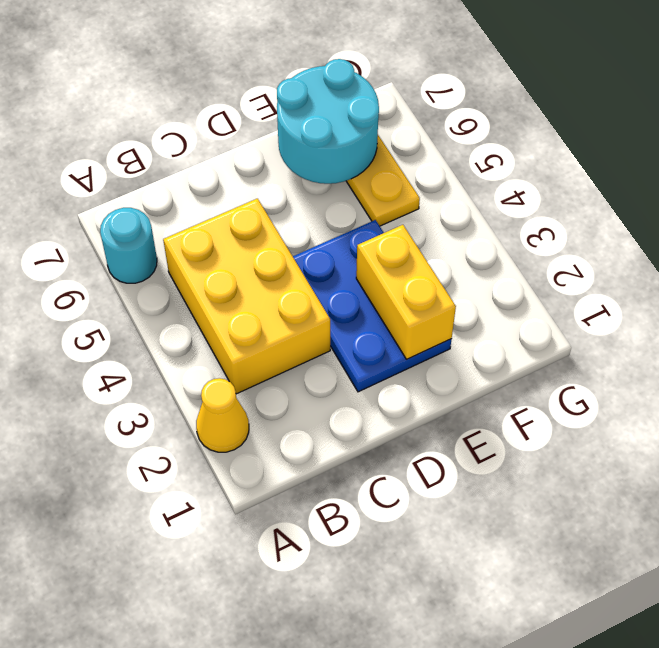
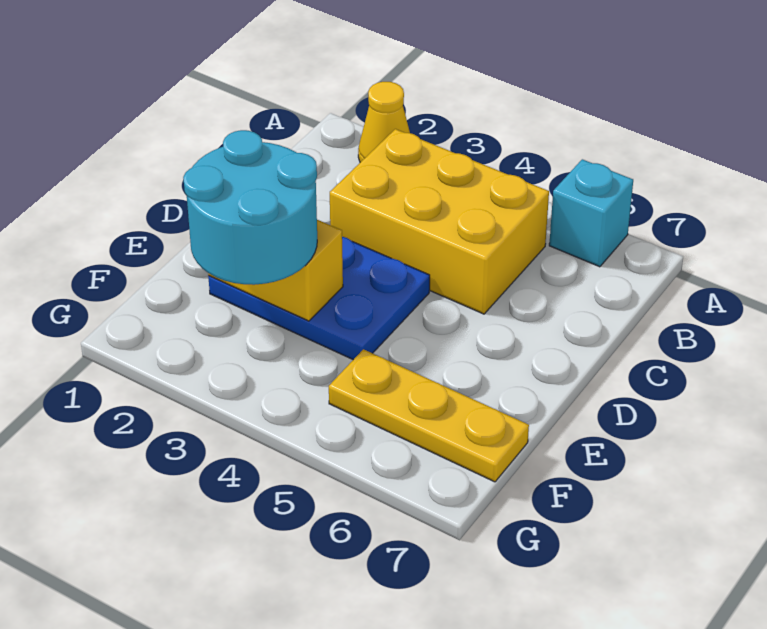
cyan 1x1 round brick [100,208,157,283] -> cyan 1x1 brick [549,159,633,267]
cyan 2x2 round brick [277,59,379,184] -> cyan 2x2 round brick moved to [183,130,317,285]

